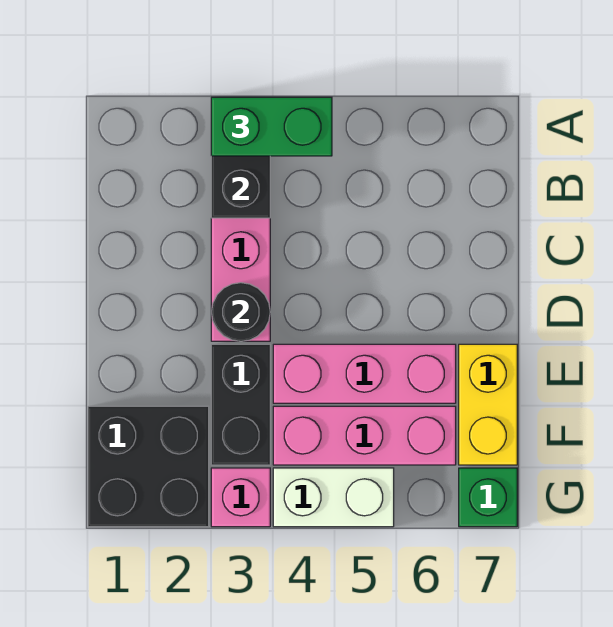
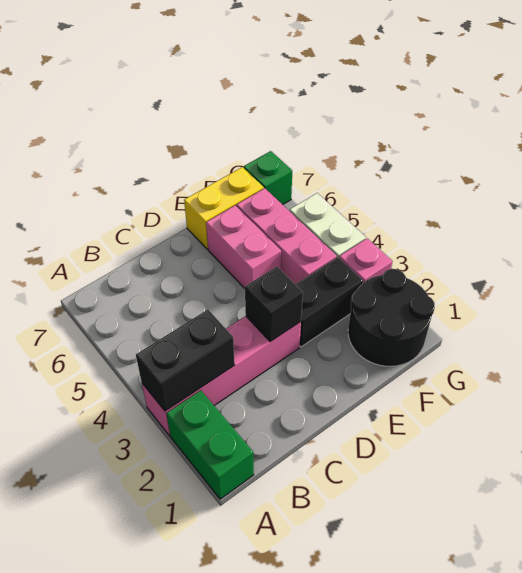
green 1x2 brick [211,97,332,156] -> green 1x2 brick moved to [166,390,254,499]
black 1x1 round brick [212,283,270,341] -> black 1x1 brick [245,267,303,342]
pink 1x3 brick [273,344,456,403] -> pink 1x2 brick [206,206,281,288]
black 2x2 brick [88,406,209,527] -> black 2x2 round brick [348,269,435,366]

